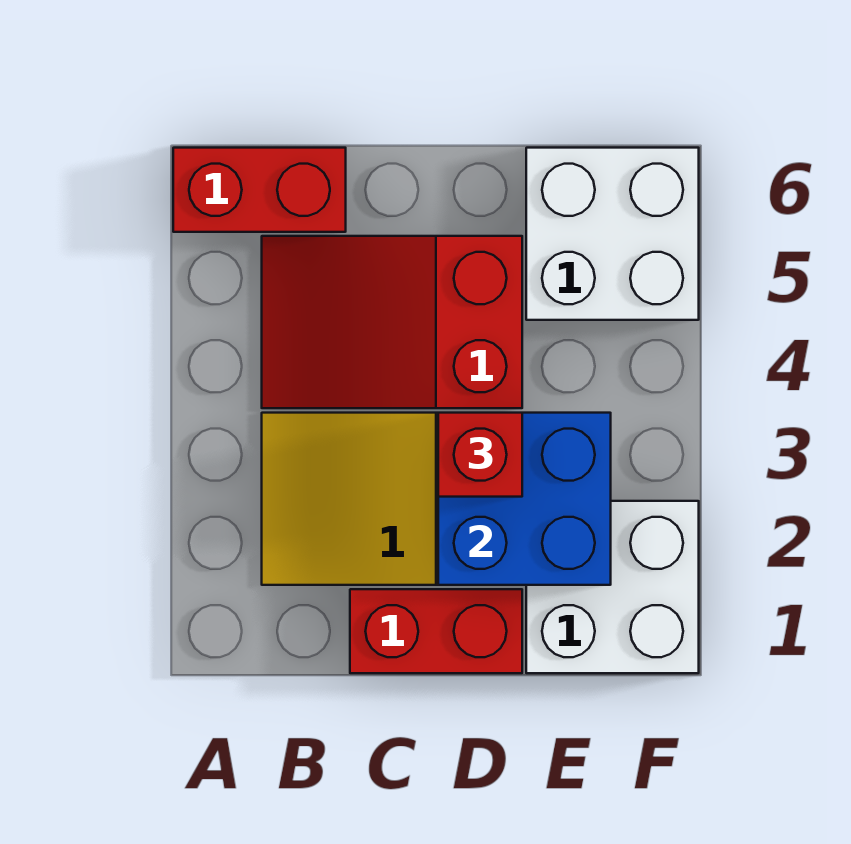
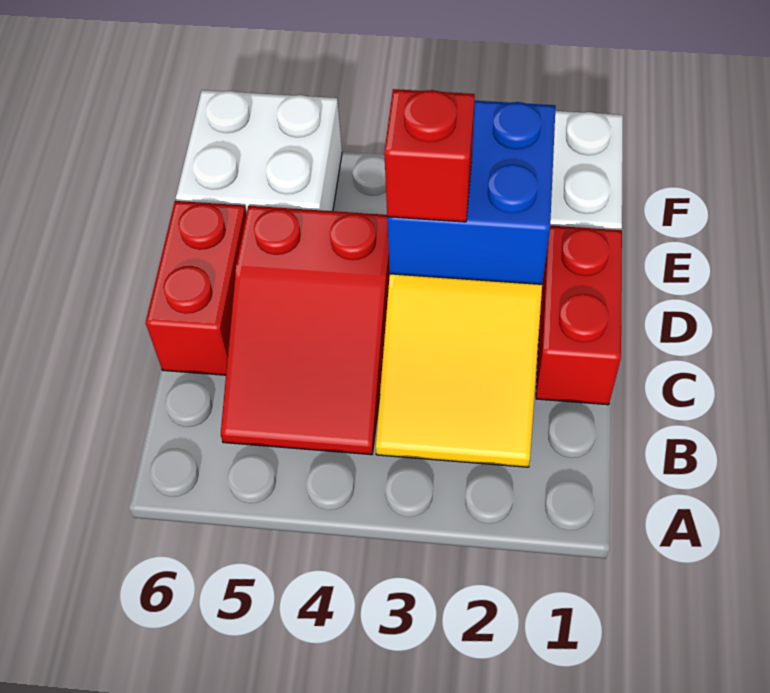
red 1x2 brick [173,148,346,232] -> red 1x2 brick moved to [146,201,246,375]

